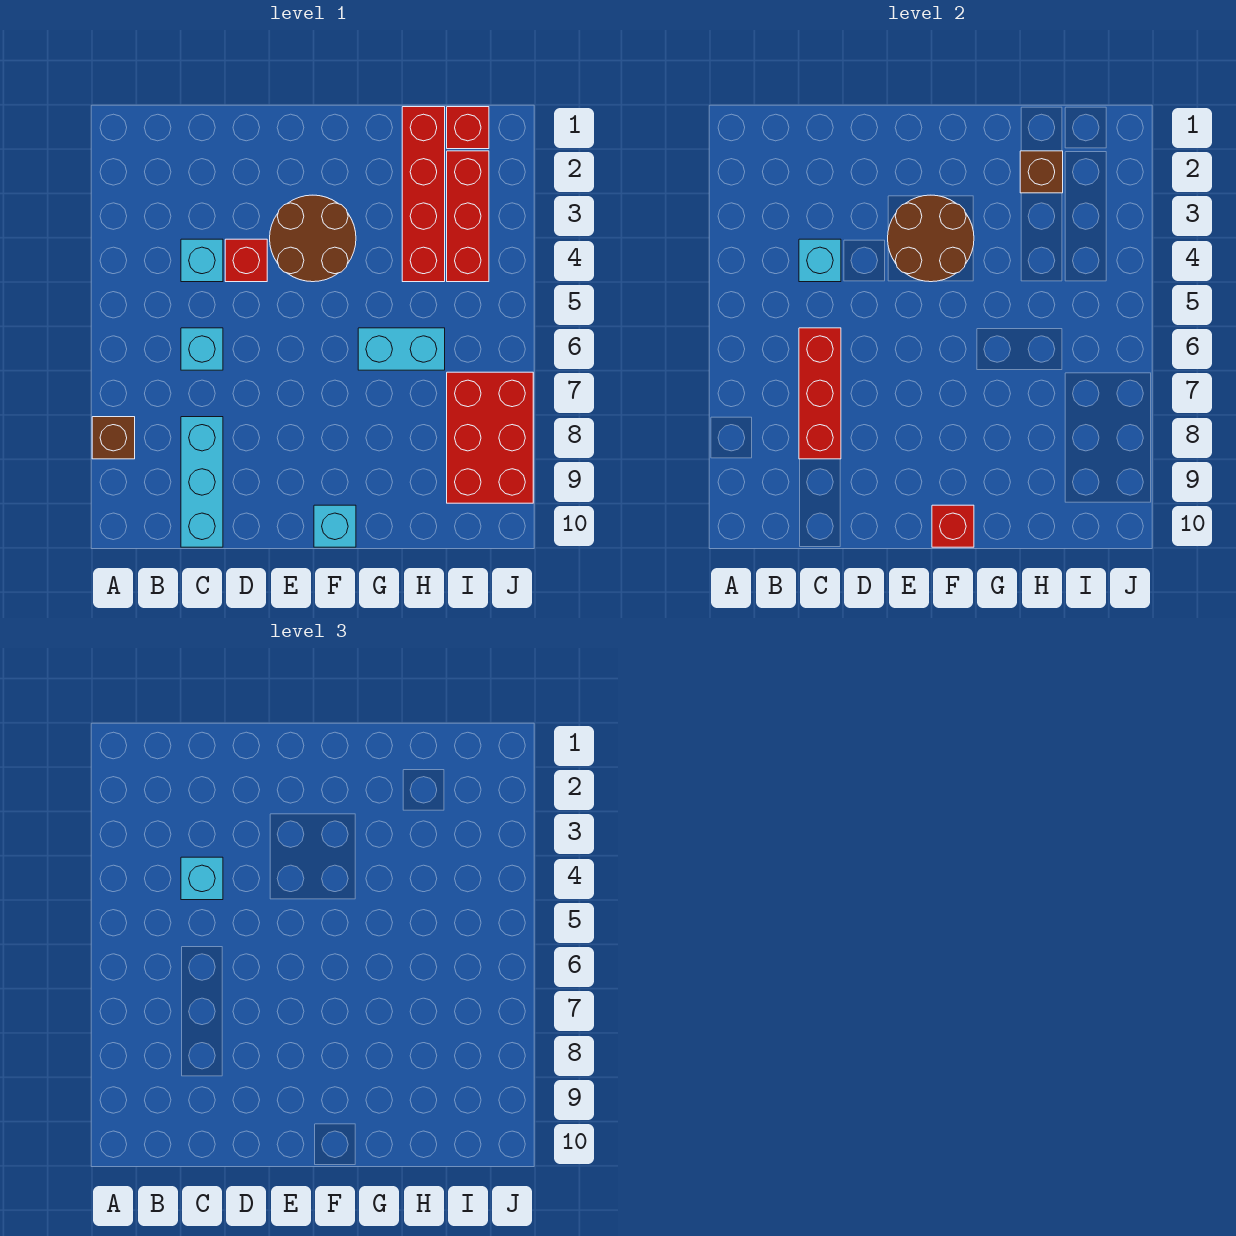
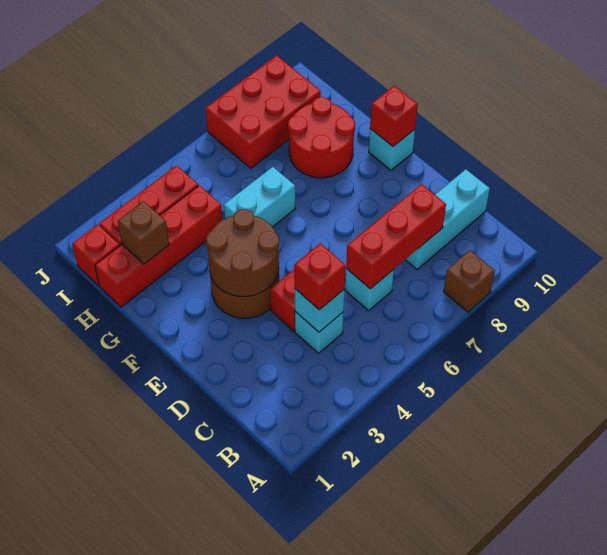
cyan 1x1 brick [181,857,223,900] -> red 1x1 brick [294,243,346,310]
cyan 1x2 brick [358,328,445,370] -> cyan 1x2 brick turned to [224,167,295,227]
none -> red 2x2 round brick [288,97,355,178]

